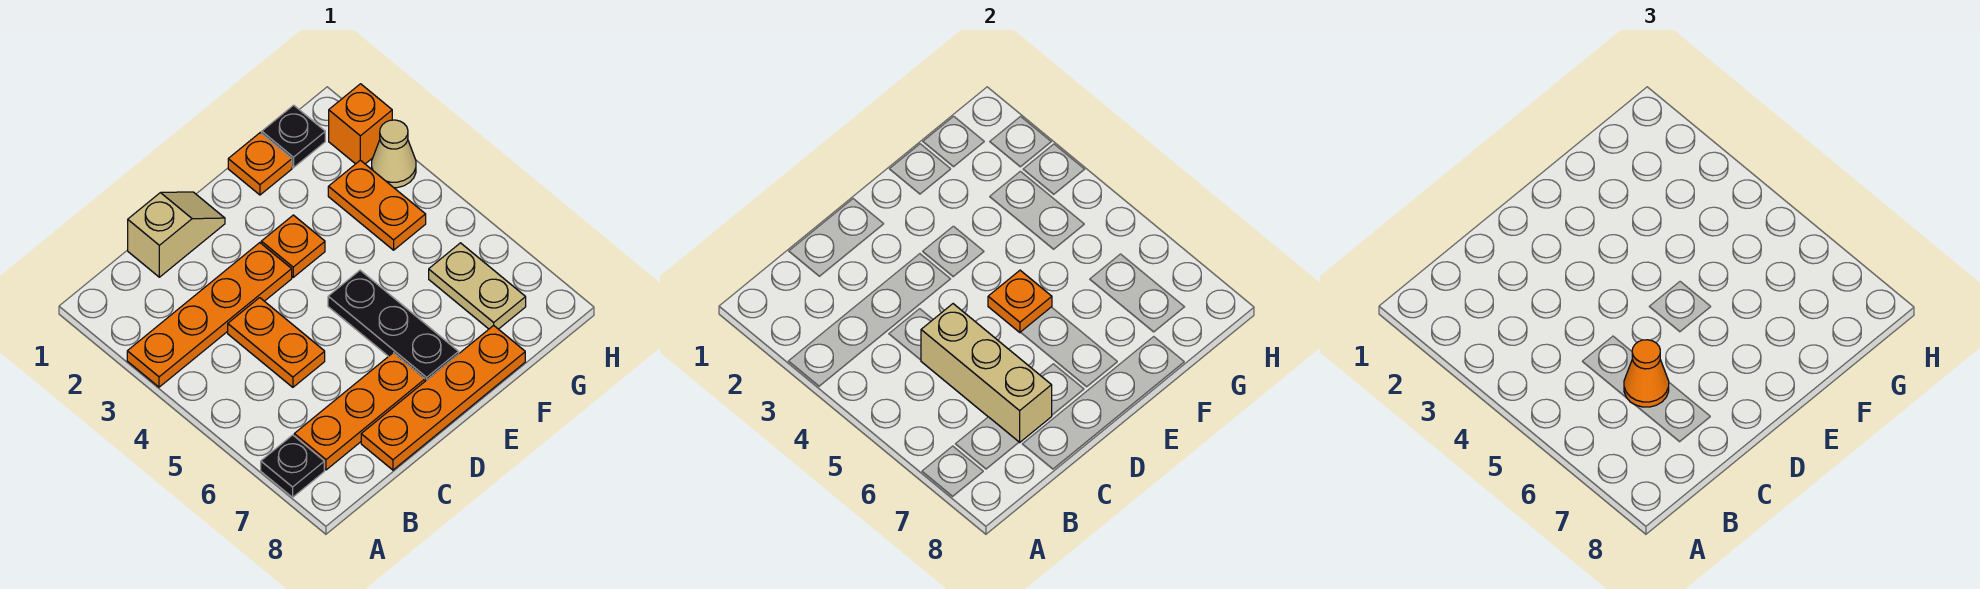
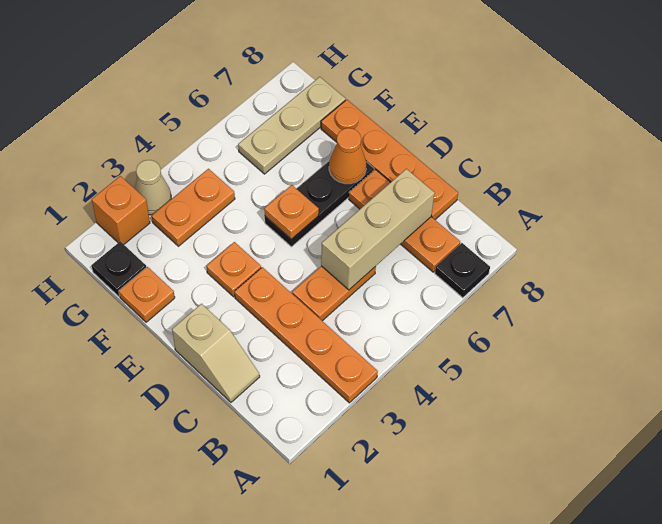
tan 1x2 slope [128,192,225,277] -> tan 1x2 slope turned to [172,304,260,402]
orange 1x1 cone [1624,340,1669,407] -> orange 1x1 cone moved to [329,128,366,184]
tan 1x2 plate [429,243,526,329] -> tan 1x3 plate [238,77,346,174]

